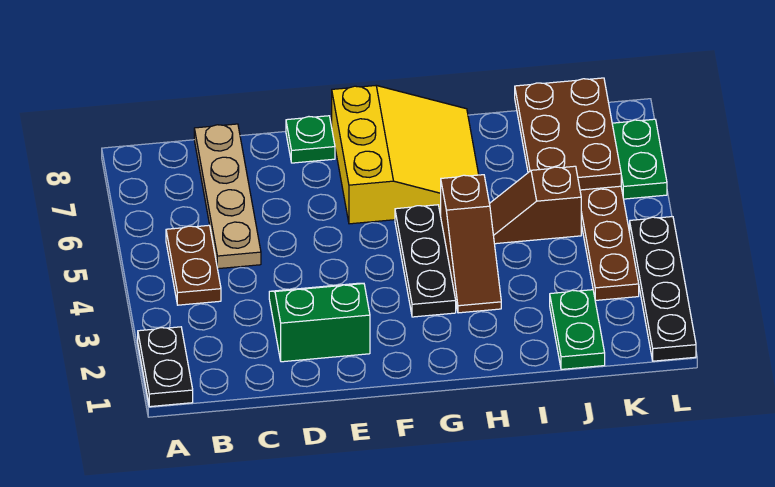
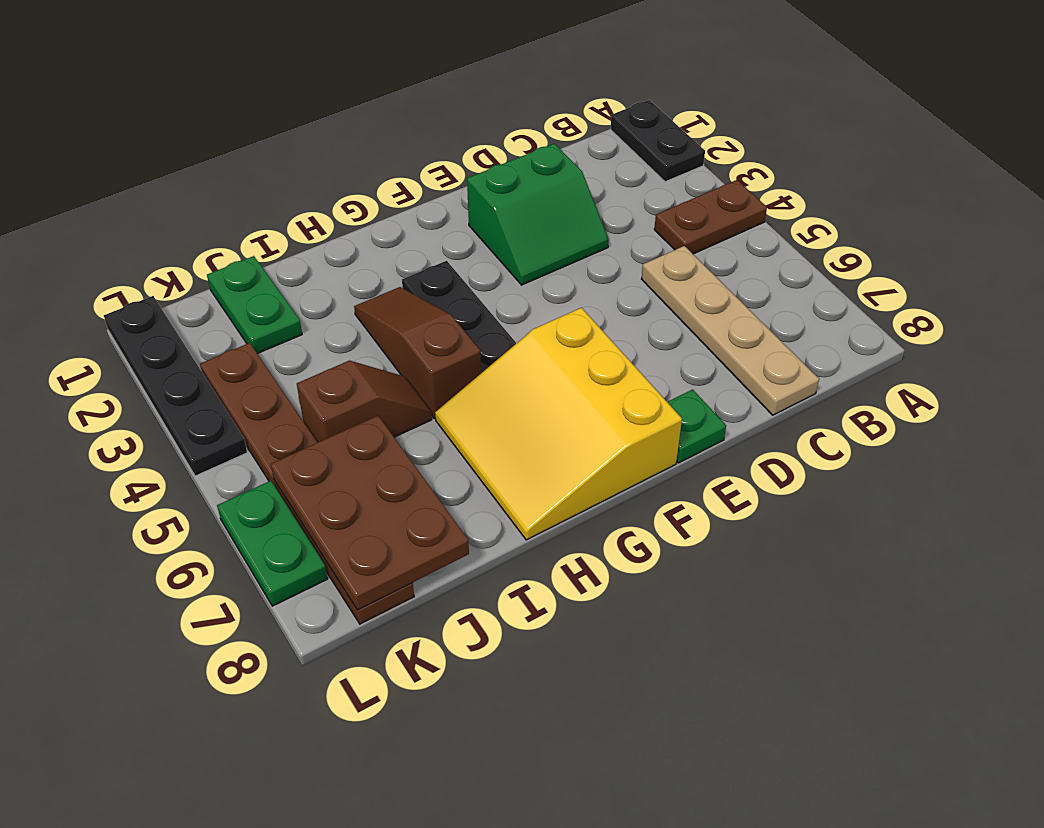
brown 1x2 plate [166,225,221,305] -> brown 1x2 plate turned to [654,180,767,254]

